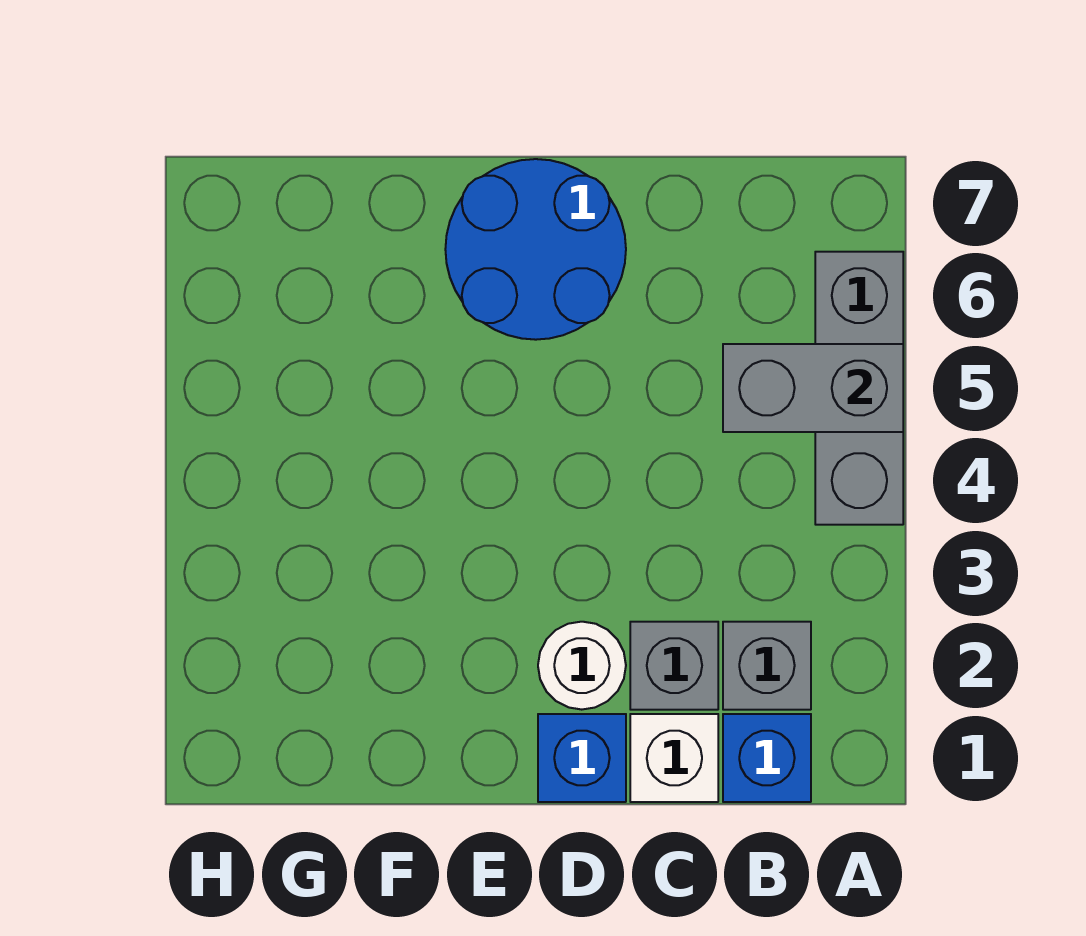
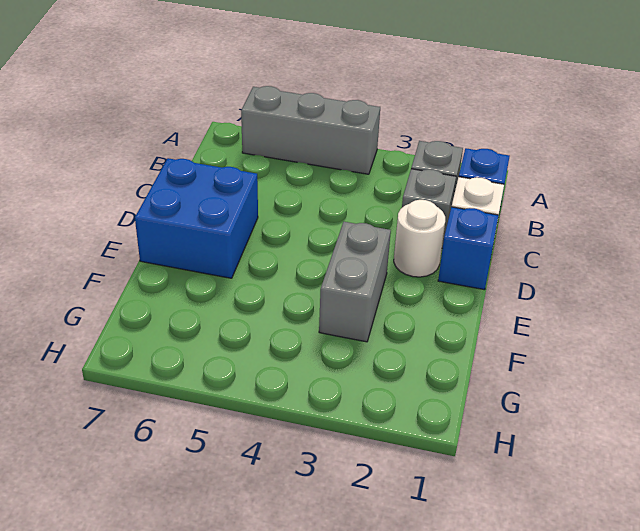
grey 1x2 brick [723,344,903,432] -> grey 1x2 brick moved to [319,222,391,342]
blue 2x2 round brick [445,159,626,340] -> blue 2x2 brick [135,158,258,278]

